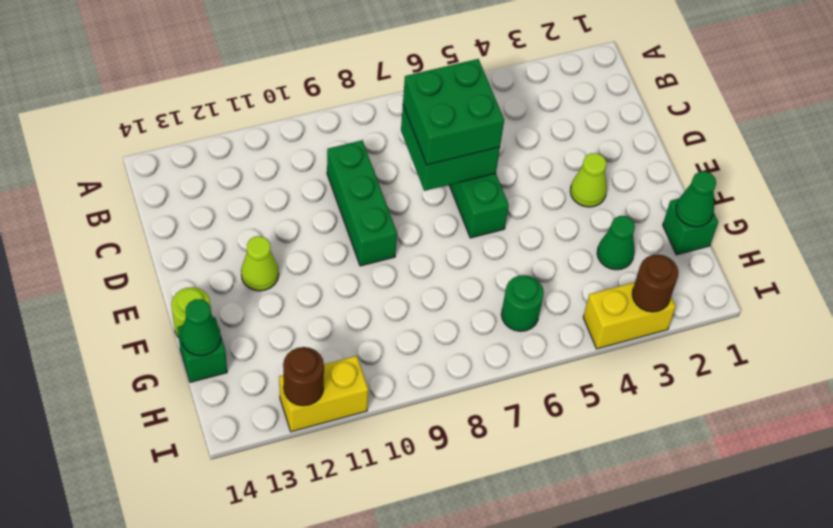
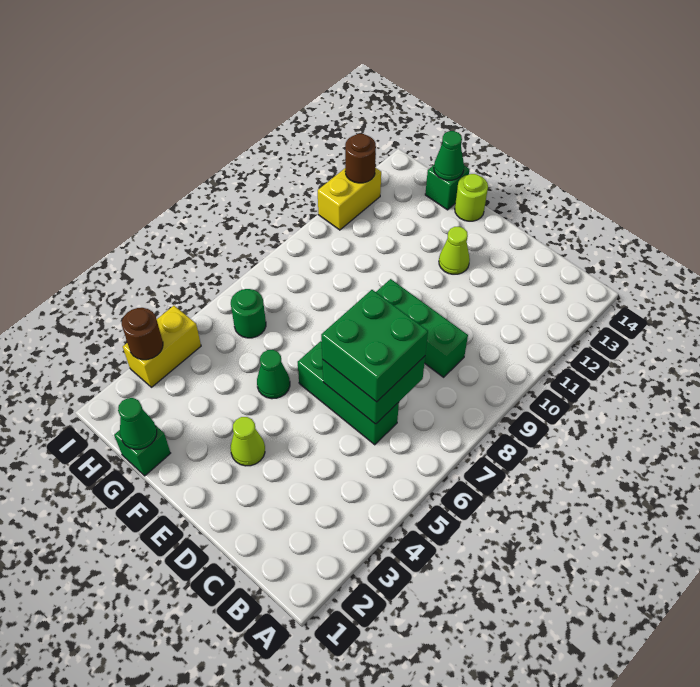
green 1x1 cone [597,216,635,270] -> green 1x1 cone moved to [257,350,290,399]

